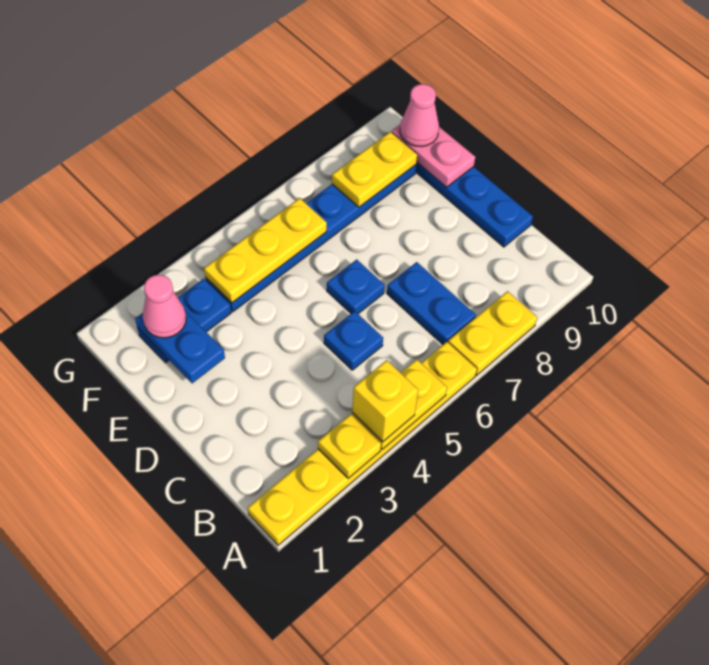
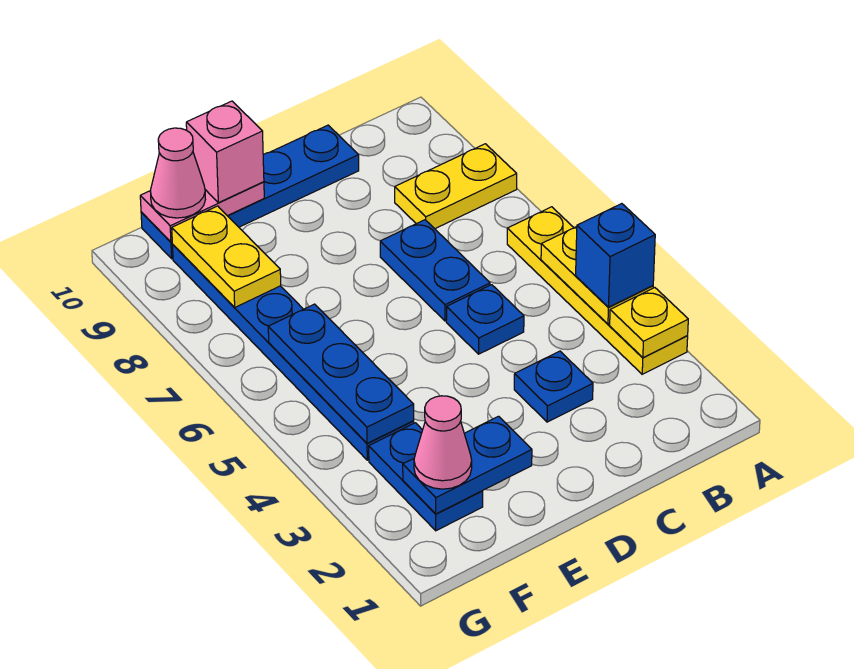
yellow 1x6 plate [248,342,477,545] -> yellow 1x4 plate [507,207,688,374]
yellow 1x1 brick [352,360,418,442] -> blue 1x1 brick [576,204,655,307]
yellow 1x2 plate [448,291,537,375] -> yellow 1x2 plate turned to [395,144,517,229]
blue 1x2 plate [387,262,476,344] -> blue 1x2 plate turned to [380,220,490,321]
blue 1x1 plate [327,259,385,314] -> blue 1x1 plate moved to [514,351,593,422]
none -> pink 1x1 brick [186,101,264,203]
yellow 1x3 plate [204,198,327,303] -> blue 1x3 plate [268,304,414,443]

